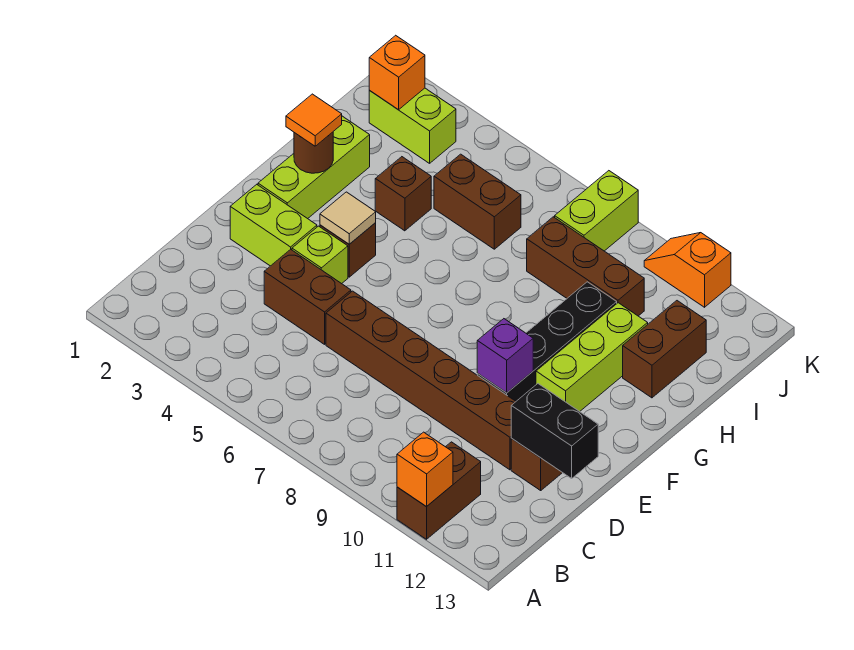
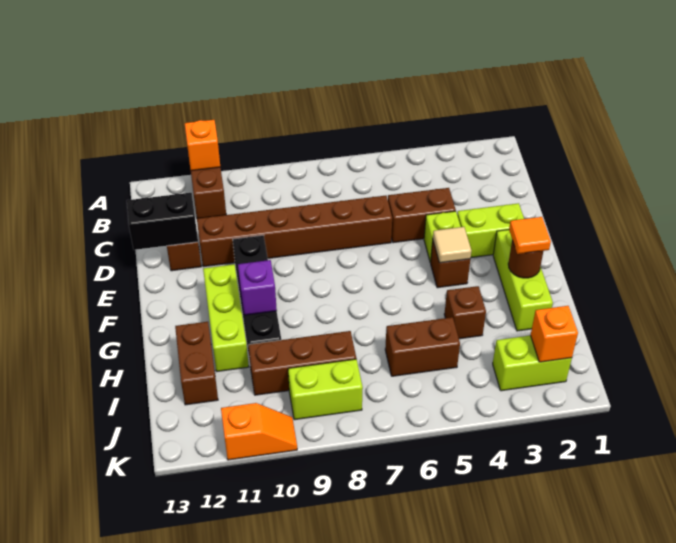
purple 1x1 brick [477,319,533,393] -> purple 1x1 brick moved to [238,260,277,315]
lime 1x2 brick [555,171,638,251] -> lime 1x2 brick turned to [288,359,363,420]

